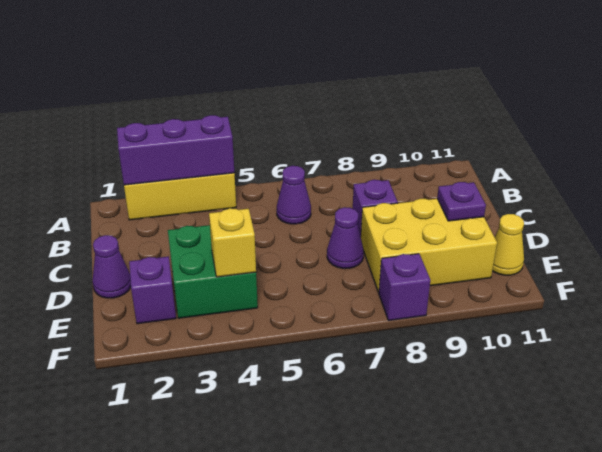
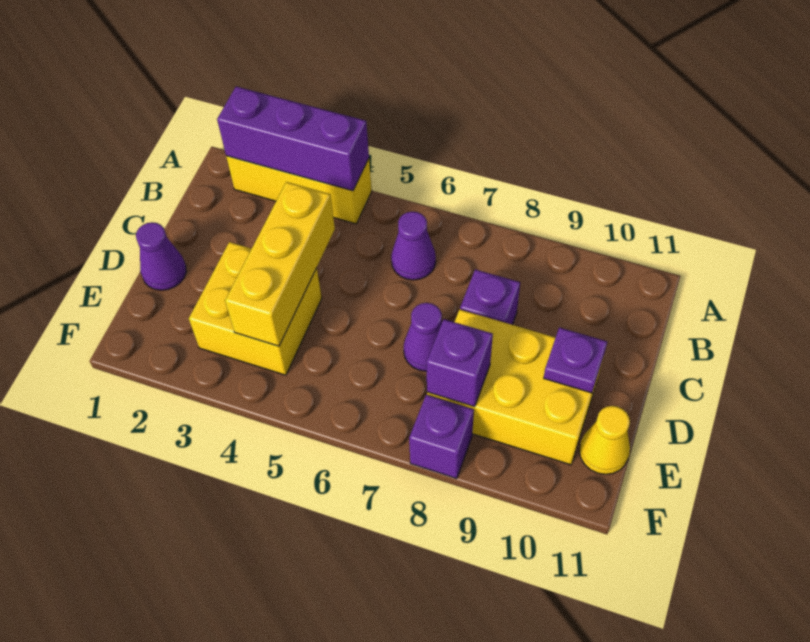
green 2x2 brick [168,225,258,318] -> yellow 2x2 brick [189,242,322,375]
purple 1x1 brick [129,257,176,324] -> purple 1x1 brick moved to [427,319,493,407]
yellow 1x1 brick [209,208,256,277] -> yellow 1x3 brick [225,182,335,346]

